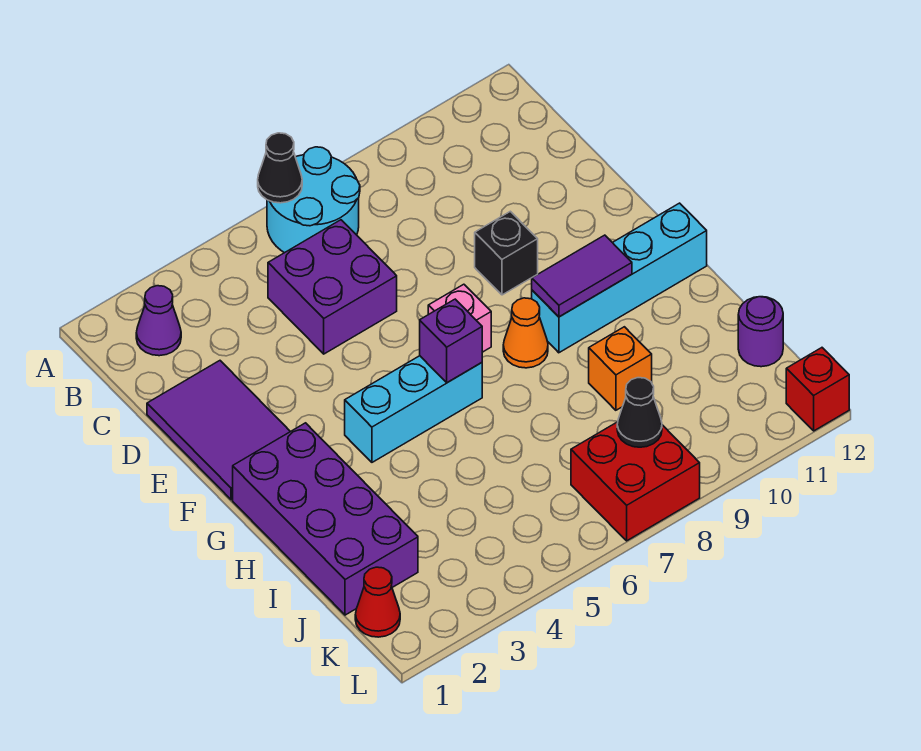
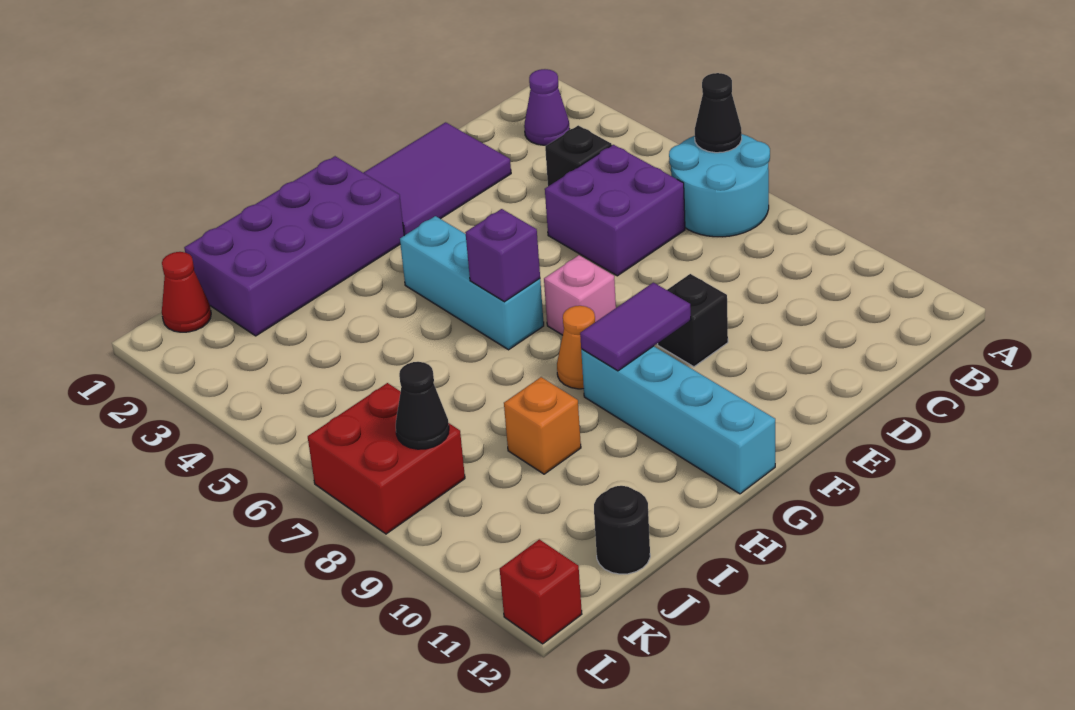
none -> black 1x1 brick [545,125,612,186]
purple 1x2 tile [532,235,632,317] -> purple 1x2 tile turned to [580,283,691,371]
purple 1x1 round brick [738,297,783,367] -> black 1x1 round brick [594,486,650,574]

